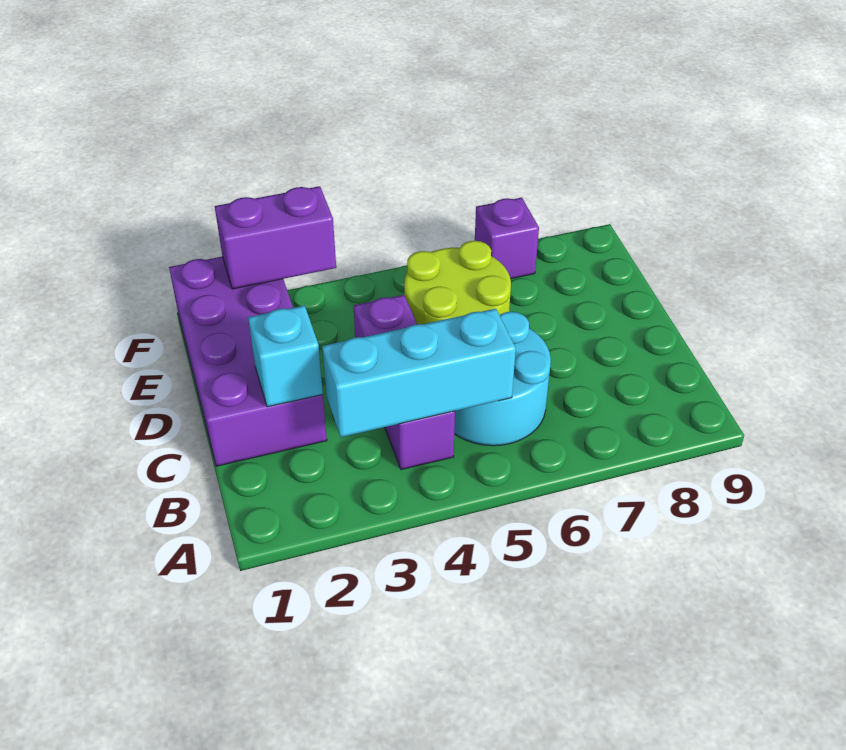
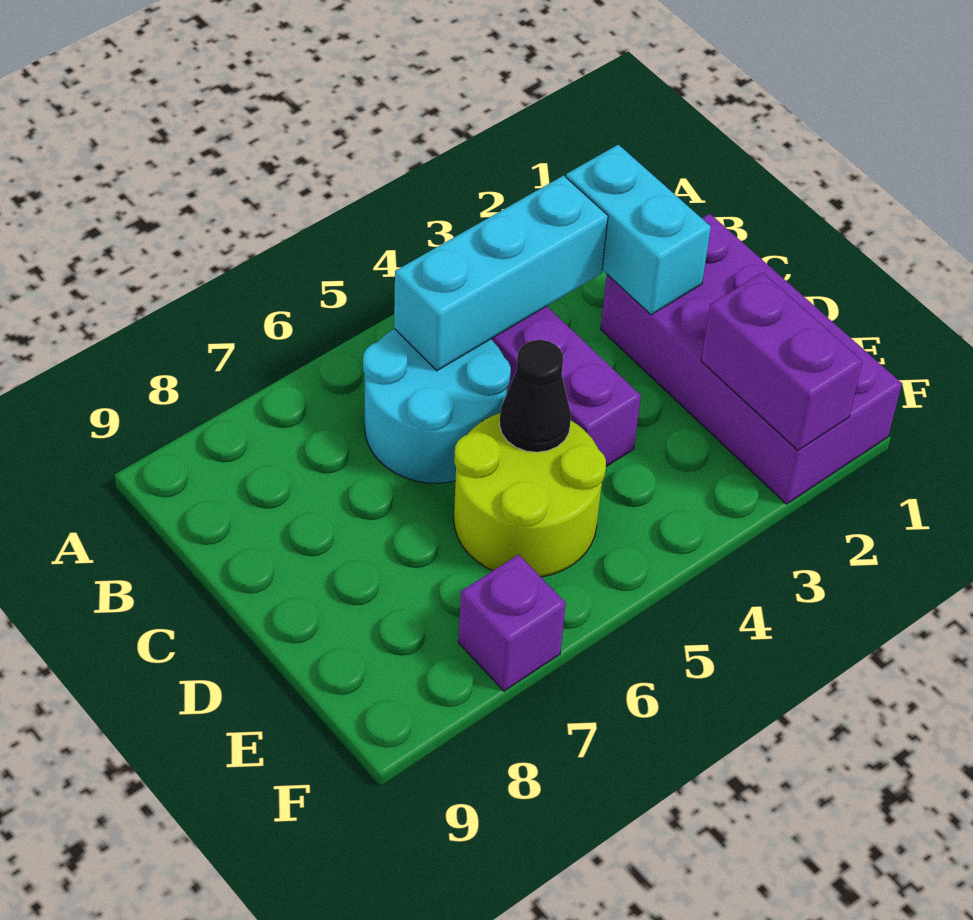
cyan 1x1 brick [248,306,323,407] -> cyan 1x2 brick [566,145,711,315]
none -> black 1x1 cone [499,340,571,452]
purple 1x2 brick [215,186,336,289] -> purple 1x2 brick turned to [701,272,862,450]

